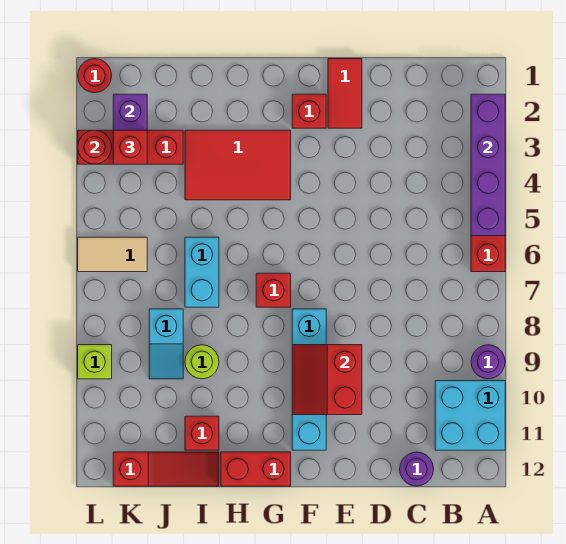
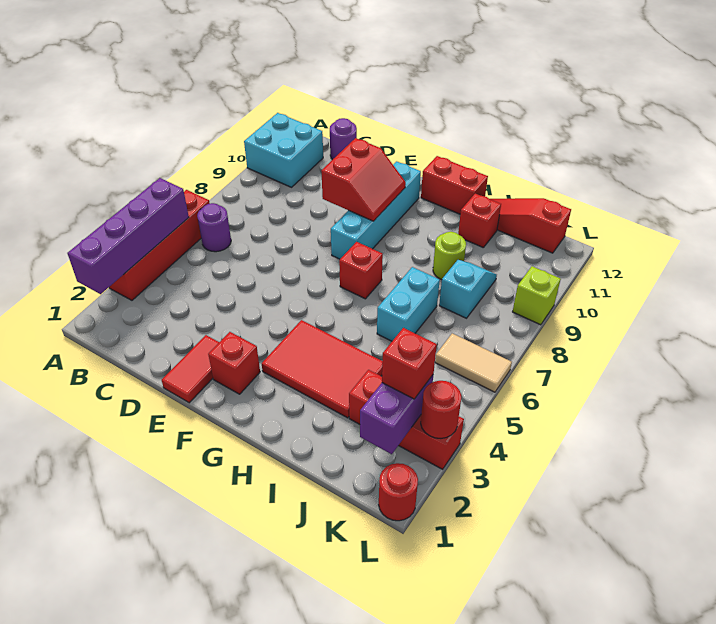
purple 1x1 round brick [471,345,505,379] -> purple 1x1 round brick moved to [197,203,231,252]

